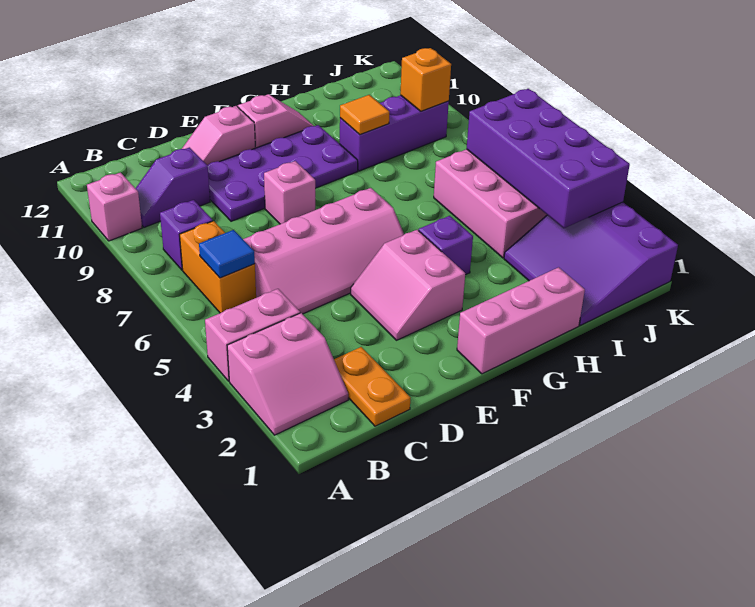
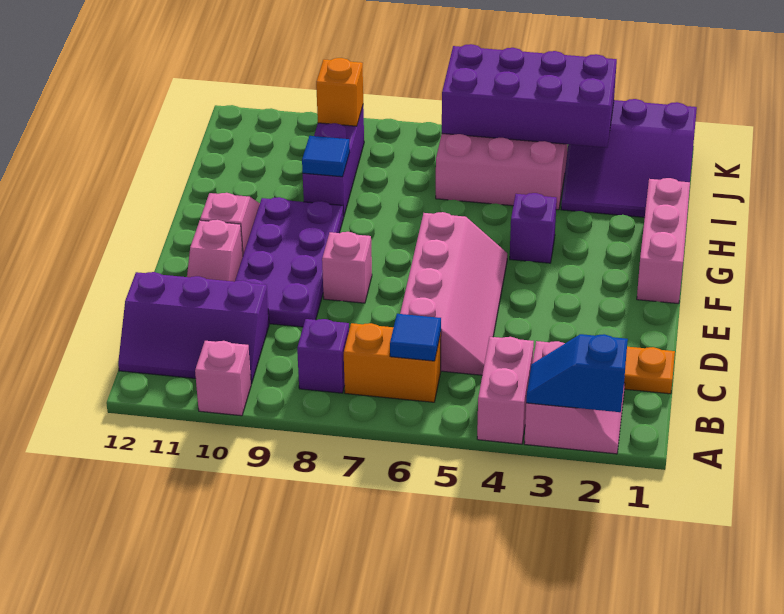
none -> blue 1x2 slope [526,334,628,412]
purple 1x2 slope [135,147,210,227] -> purple 2x3 slope [118,272,269,384]
pink 2x2 slope [351,230,465,340] -> none
orange 1x1 tile [340,95,389,135] -> blue 1x1 tile [302,136,350,177]

